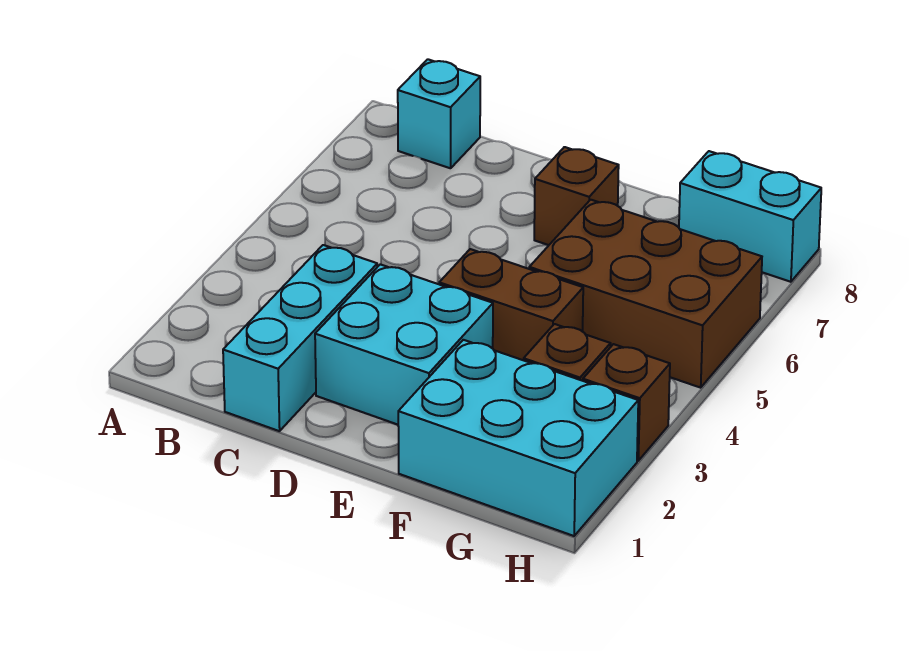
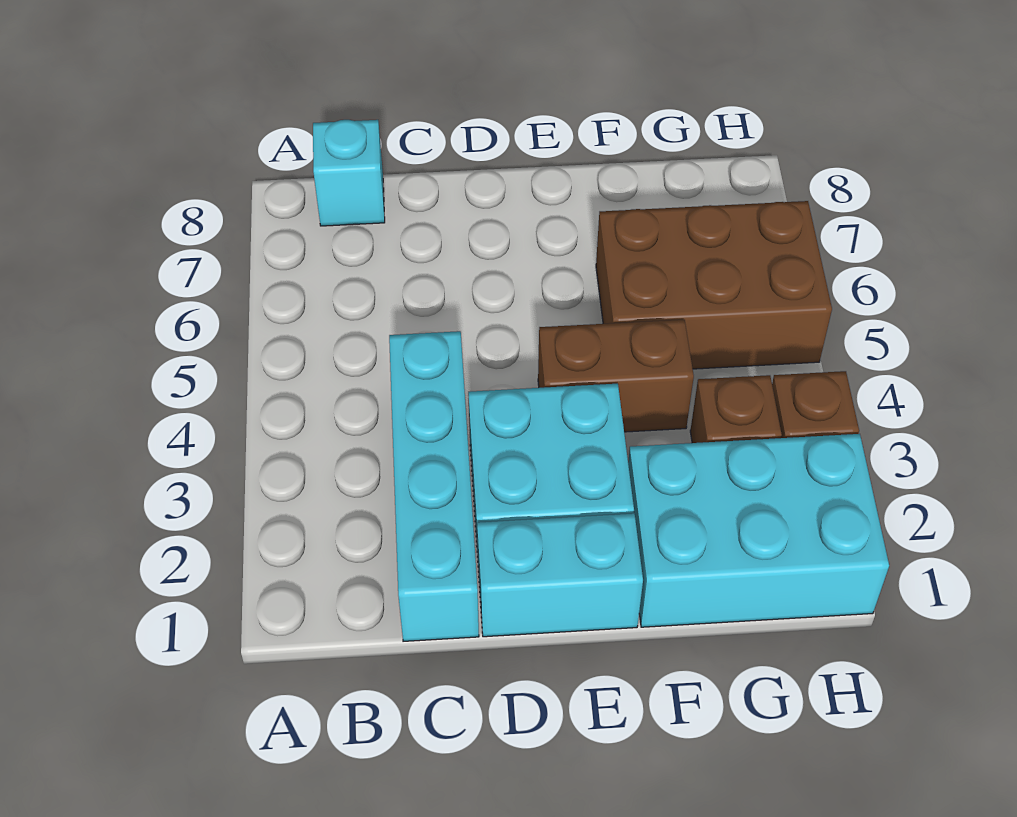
cyan 1x3 brick [223,245,377,431] -> cyan 1x4 brick [389,331,479,641]
brown 1x1 brick [534,147,619,245] -> none
cyan 1x2 brick [679,151,821,282] -> cyan 1x2 brick moved to [477,513,643,637]

